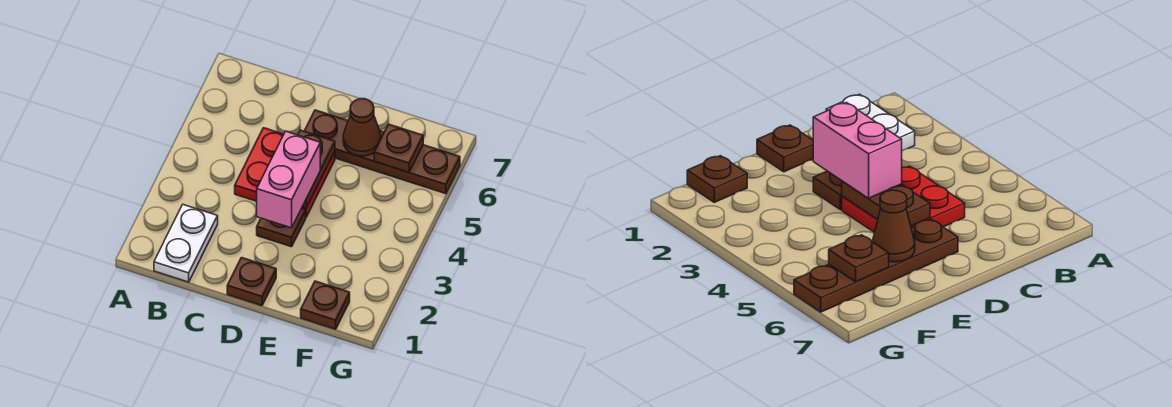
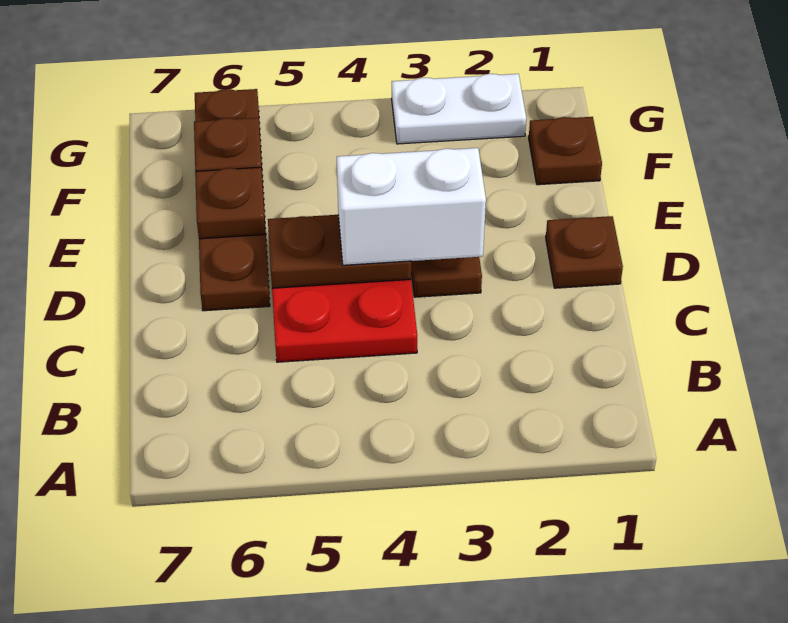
white 1x2 plate [154,205,218,282] -> white 1x2 plate moved to [392,74,526,144]
pink 1x2 brick [257,131,320,228] -> white 1x2 brick [337,148,486,265]
brown 1x1 cone [343,99,381,156] -> brown 1x1 plate [195,167,266,239]

